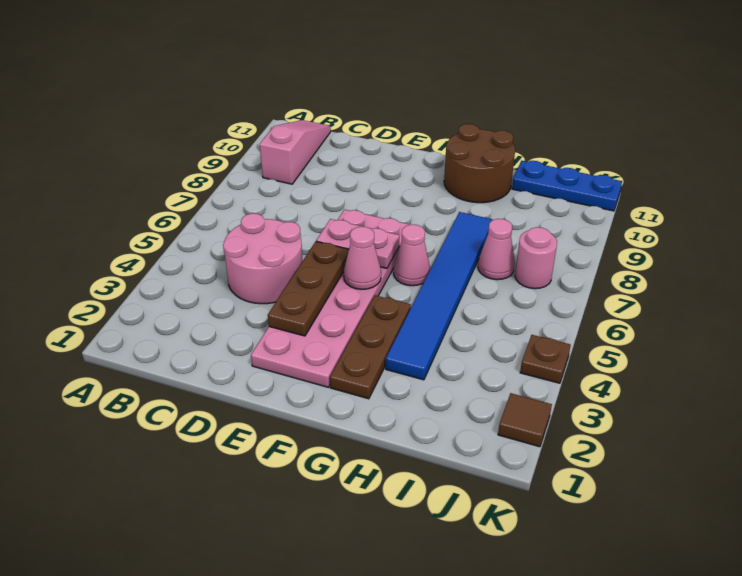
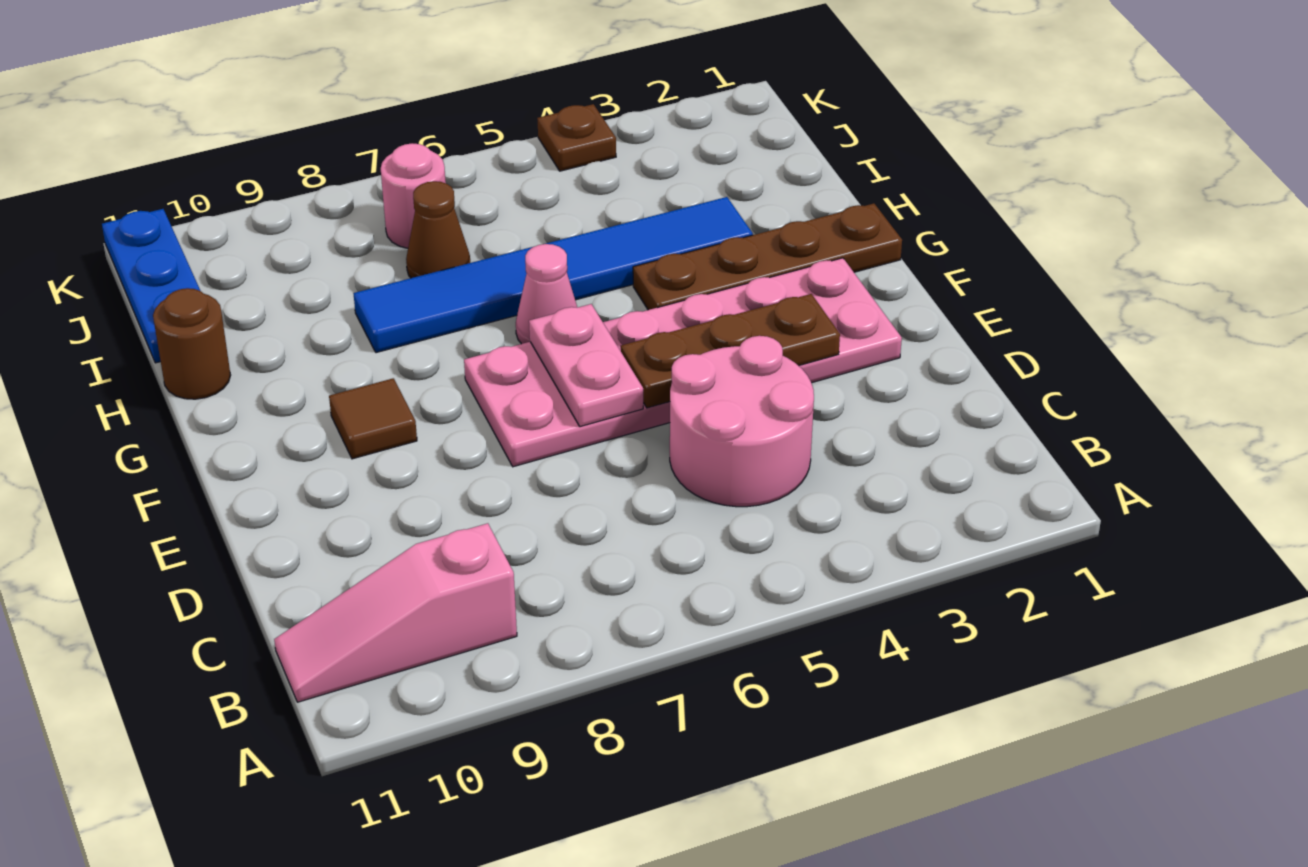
pink 1x1 cone [344,227,381,289] -> none
brown 1x3 plate [330,295,411,399] -> brown 1x4 plate [633,203,902,310]
brown 2x2 round brick [444,124,515,203] -> brown 1x1 round brick [153,288,231,399]
pink 1x1 cone [478,219,515,280] -> brown 1x1 cone [406,181,470,278]
brown 1x1 tile [498,393,552,447] -> brown 1x1 tile moved to [329,378,417,459]

